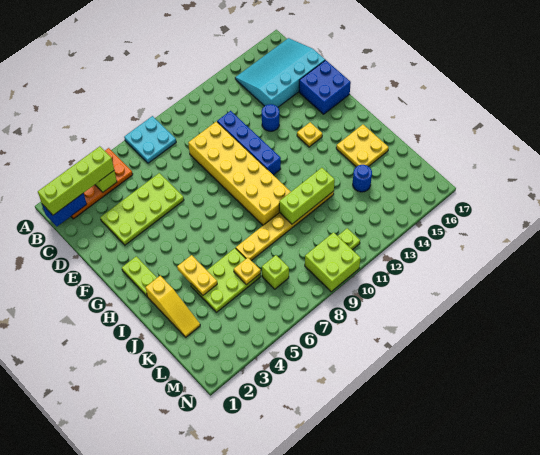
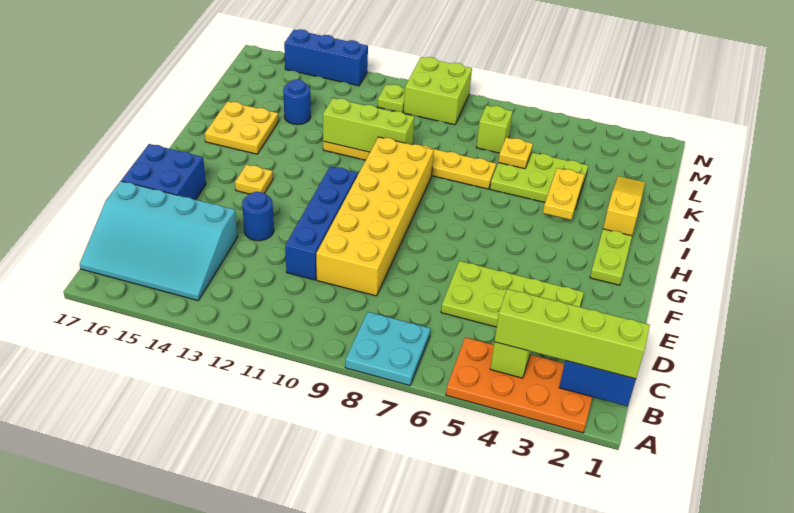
none -> blue 1x3 brick [284,29,368,86]

